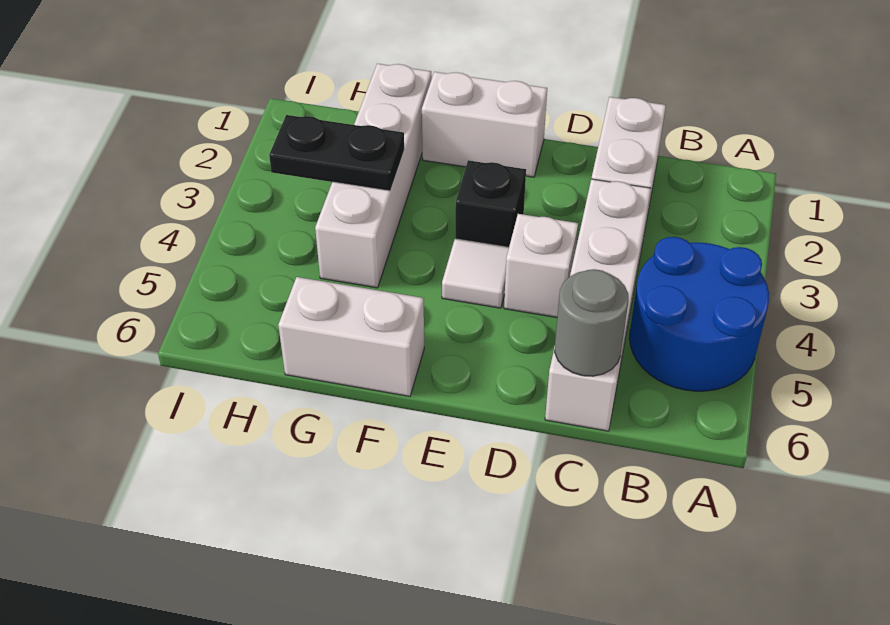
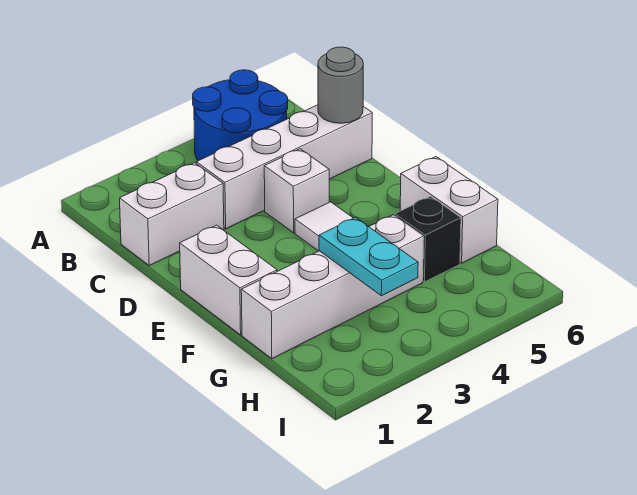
black 1x1 brick [455,160,526,247] -> black 1x1 brick moved to [395,197,461,282]
black 1x2 plate [269,115,404,191] -> cyan 1x2 plate [319,217,418,296]

